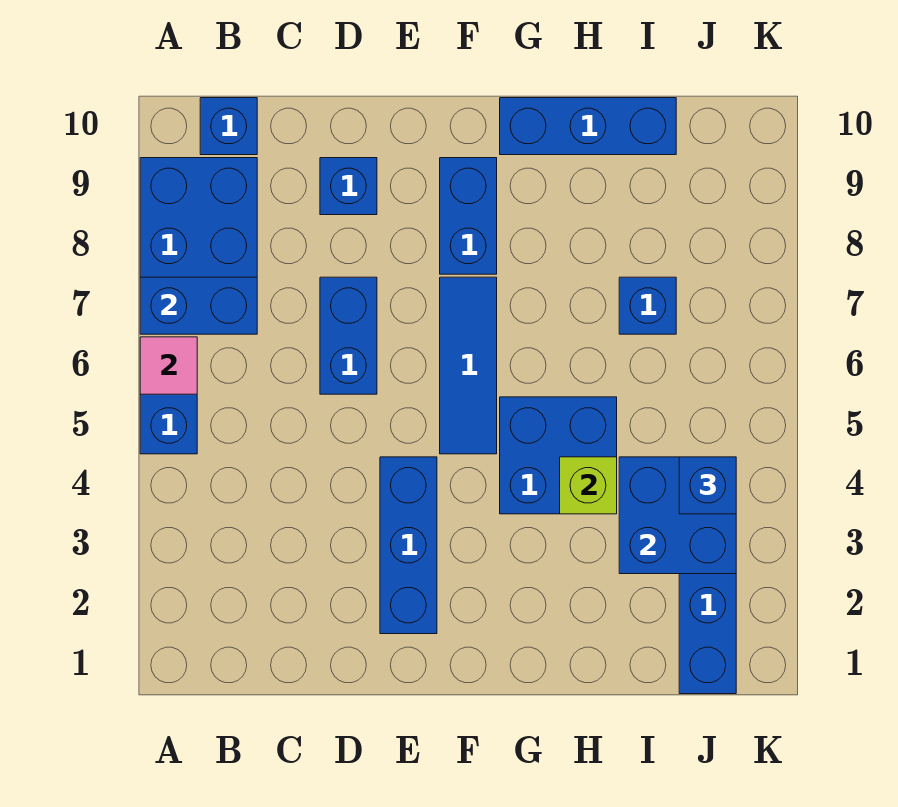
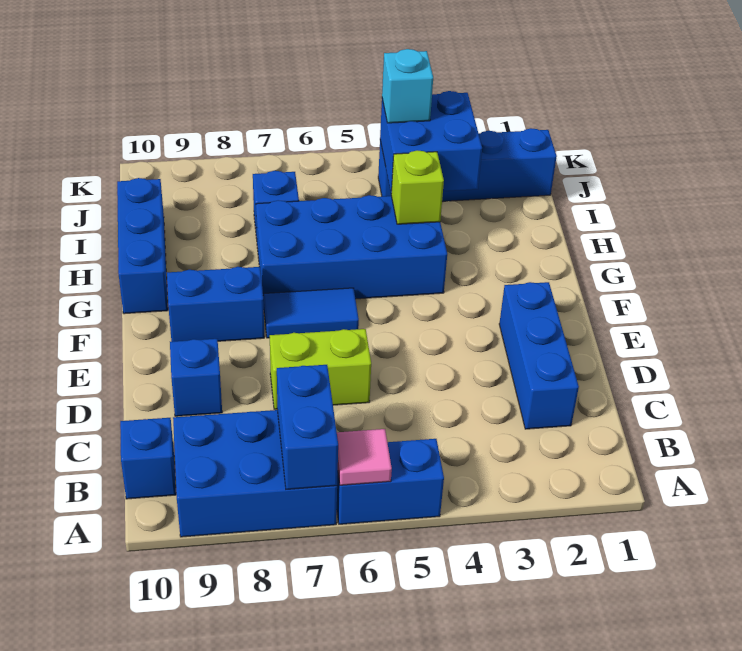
blue 1x2 brick [320,277,377,394] -> lime 1x2 brick [270,329,371,409]
blue 1x3 brick [380,457,437,634] -> blue 1x3 brick turned to [499,282,579,429]
blue 1x3 tile [440,277,497,454] -> blue 1x2 tile [263,288,359,338]
blue 2x2 brick [500,397,617,514] -> blue 2x4 brick [256,195,447,299]
blue 1x1 brick [679,457,736,514] -> cyan 1x1 brick [382,49,433,123]

